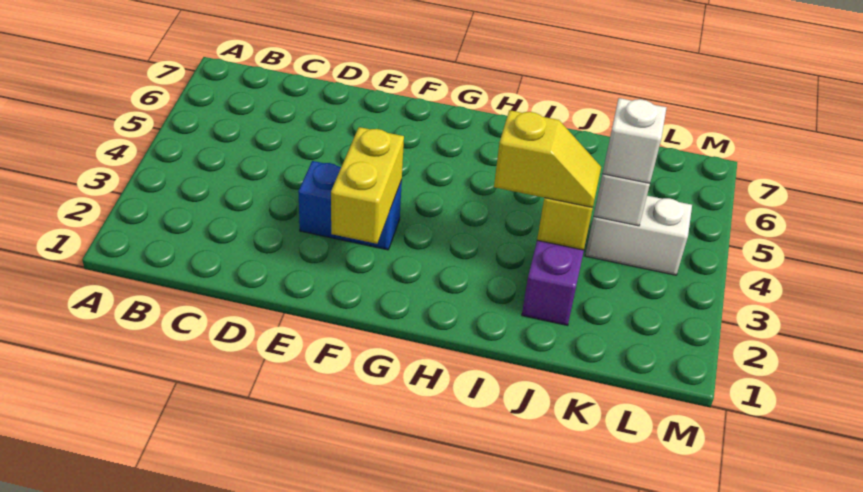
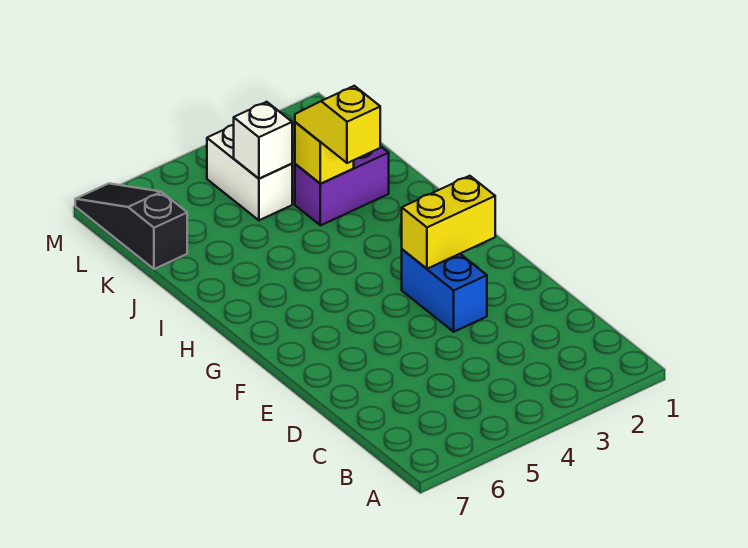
white 1x1 brick [602,98,667,183] -> none
none -> black 1x3 slope [75,183,187,269]

